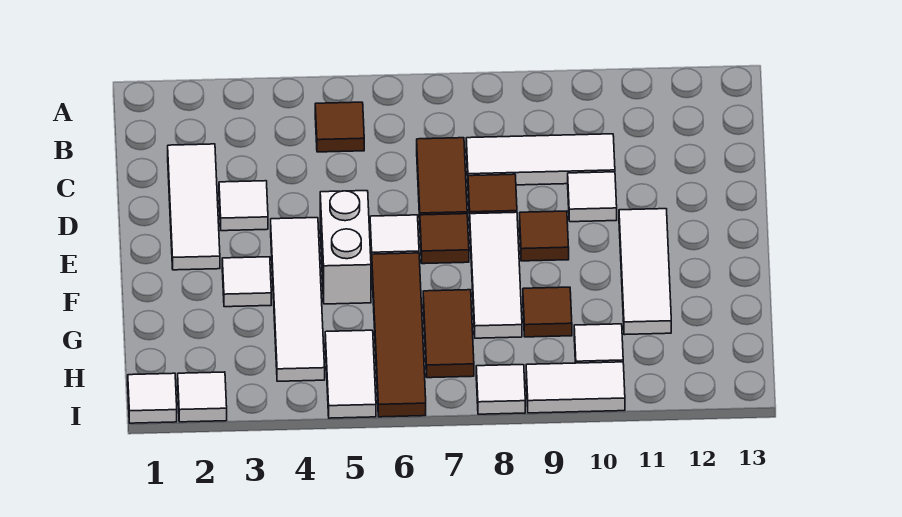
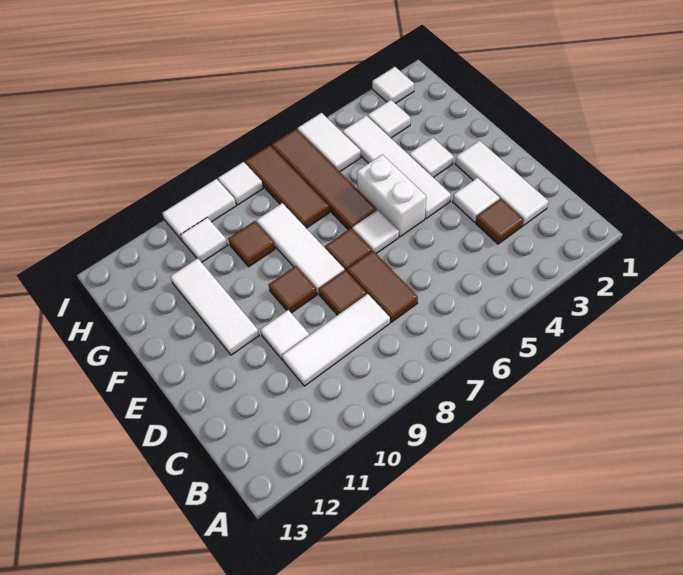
brown 1x1 tile [315,102,364,152] -> brown 1x1 tile moved to [476,199,524,244]
brown 1x2 tile [423,290,474,378] -> brown 1x3 tile [245,145,330,228]
white 1x1 tile [128,373,177,423] -> white 1x1 tile moved to [368,100,411,138]

